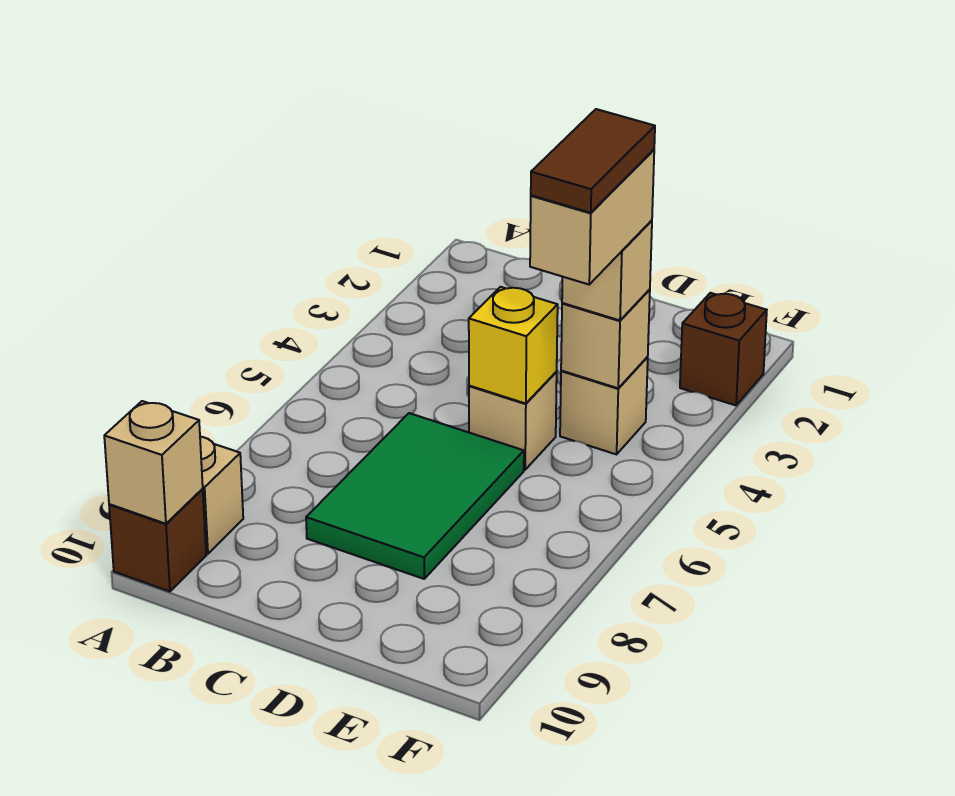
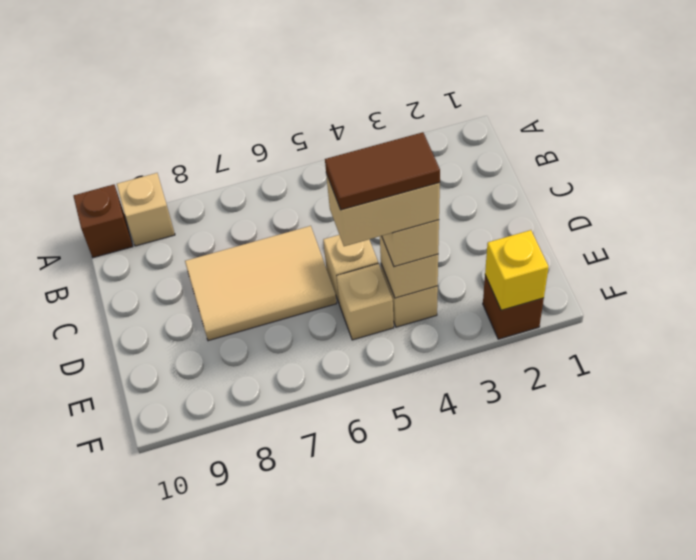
tan 1x1 brick [104,401,203,524] -> tan 1x1 brick moved to [337,264,394,340]
green 2x3 tile [306,413,524,579] -> tan 2x3 tile [185,226,337,341]
yellow 1x1 brick [469,287,558,404] -> yellow 1x1 brick moved to [485,230,549,310]

